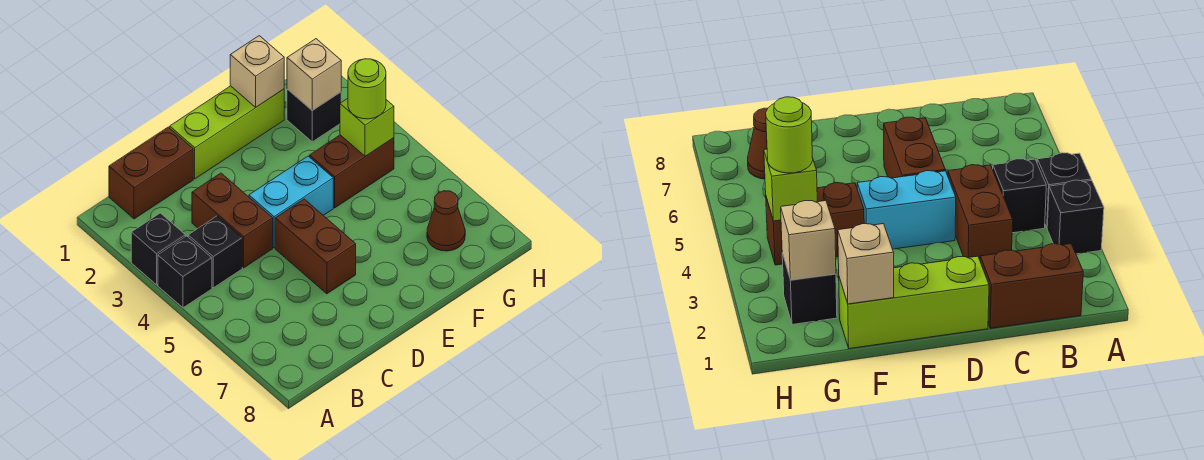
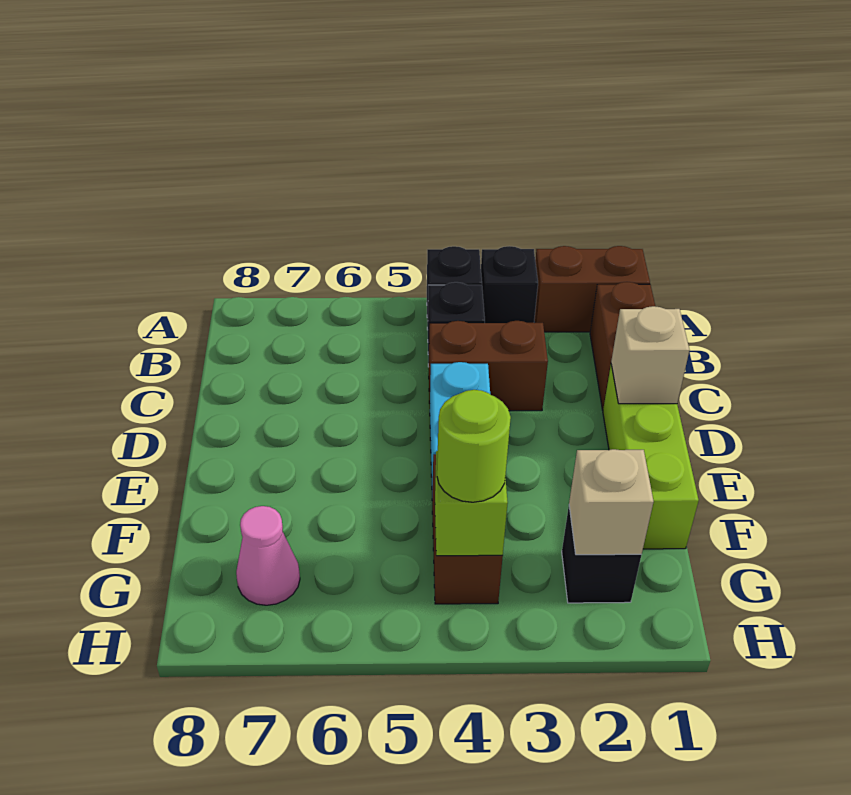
brown 1x2 brick [275,199,356,294] -> brown 1x2 brick moved to [534,246,650,332]
tan 1x1 brick [230,36,284,107] -> tan 1x1 brick moved to [611,306,690,404]
brown 1x1 cone [427,191,465,251] -> pink 1x1 cone [236,506,300,605]

